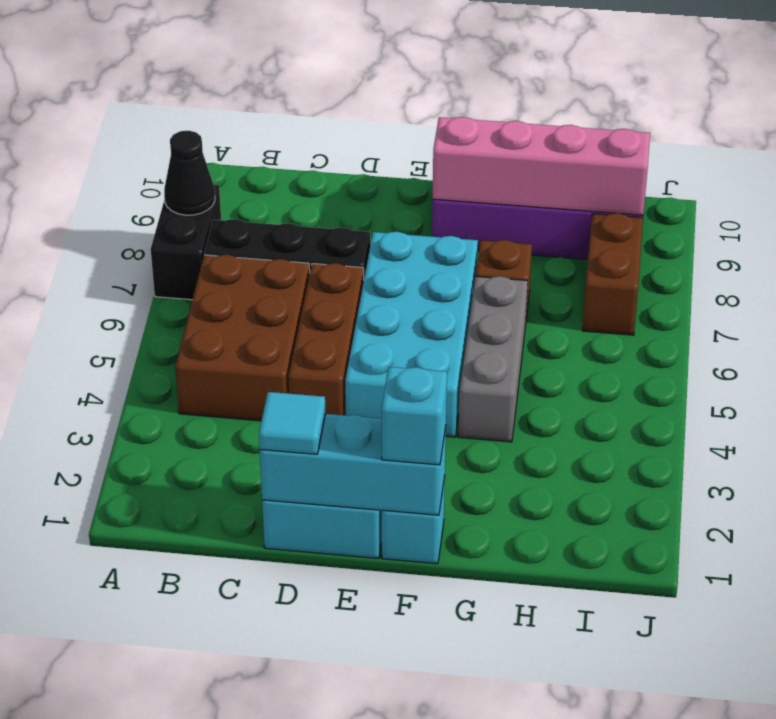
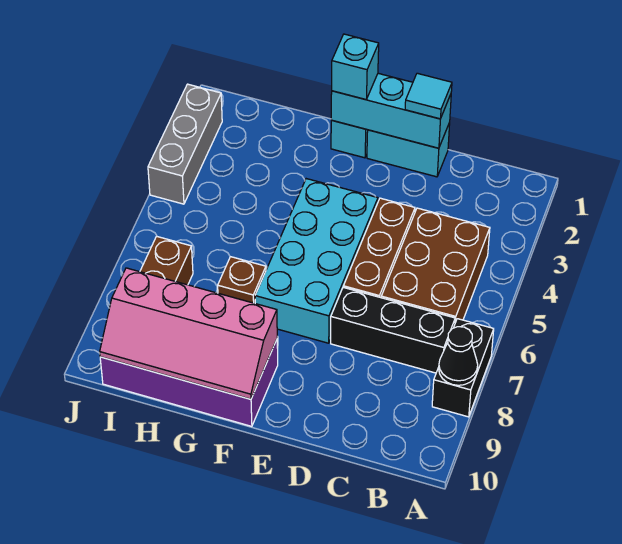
grey 1x3 brick [458,276,528,442] -> grey 1x3 brick moved to [148,84,222,204]

